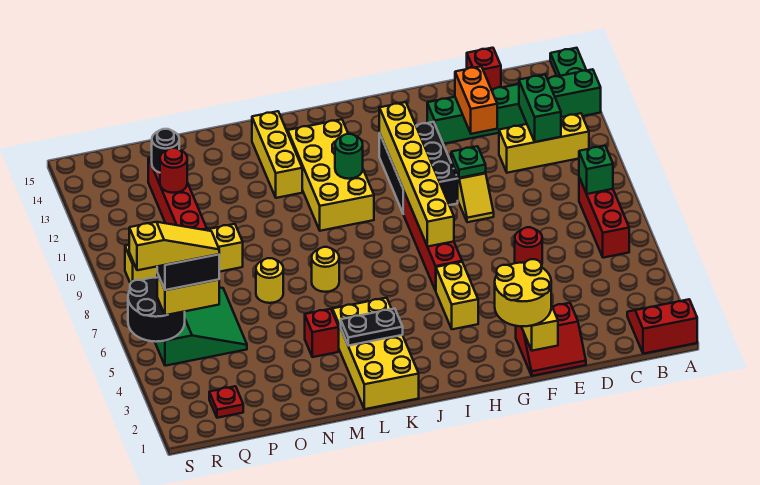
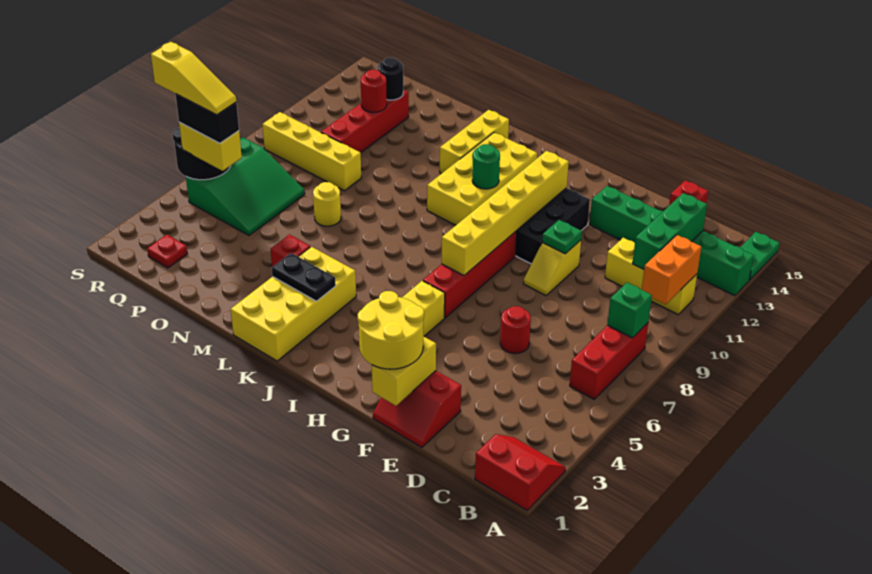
green 1x2 brick [519,75,561,142] -> green 1x3 brick [633,193,707,269]
orange 1x2 brick [455,66,497,134] -> orange 1x2 brick moved to [642,235,701,304]
yellow 1x1 round brick [312,247,339,292] -> none

